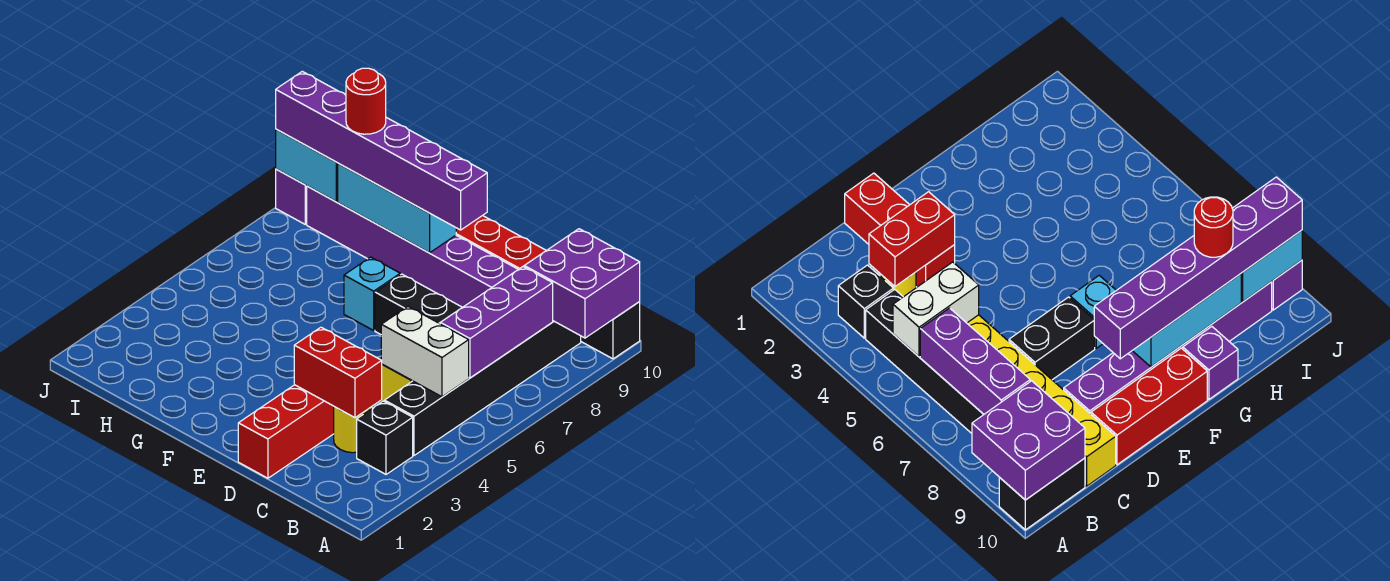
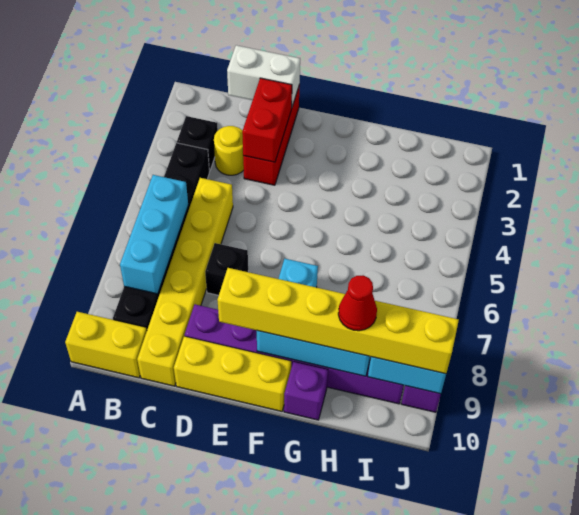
purple 2x2 brick [524,229,640,338] -> none
black 1x2 brick [581,302,640,359] -> yellow 1x2 brick [65,312,147,378]
white 1x2 brick [381,307,469,397] -> white 1x2 brick moved to [227,45,300,106]
purple 1x3 brick [440,267,553,378] -> cyan 1x3 brick [120,175,188,294]
red 1x2 brick [294,327,382,418] -> red 1x2 brick turned to [242,78,292,162]
black 1x2 brick [375,274,462,334] -> black 1x1 brick [205,243,248,295]
red 1x3 brick [456,215,546,270] -> yellow 1x3 brick [174,336,291,411]
purple 1x6 brick [276,71,487,230] -> yellow 1x6 brick [217,268,459,374]
red 1x1 round brick [346,68,386,134] -> red 1x1 cone [338,276,377,331]

